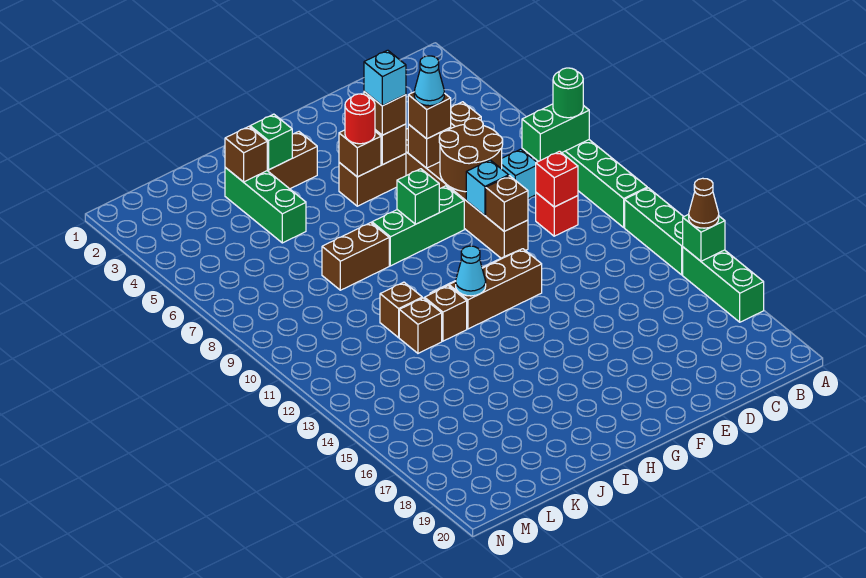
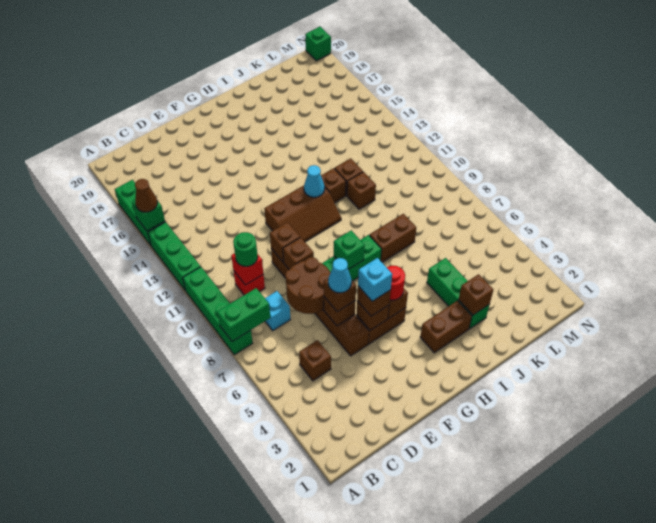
green 1x1 round brick [553,68,583,118] -> green 1x1 round brick moved to [233,232,258,266]
cyan 1x1 brick [466,160,509,215] -> brown 1x1 brick [283,237,314,270]
green 1x1 brick [250,114,292,170] -> green 1x1 brick moved to [305,27,331,61]

